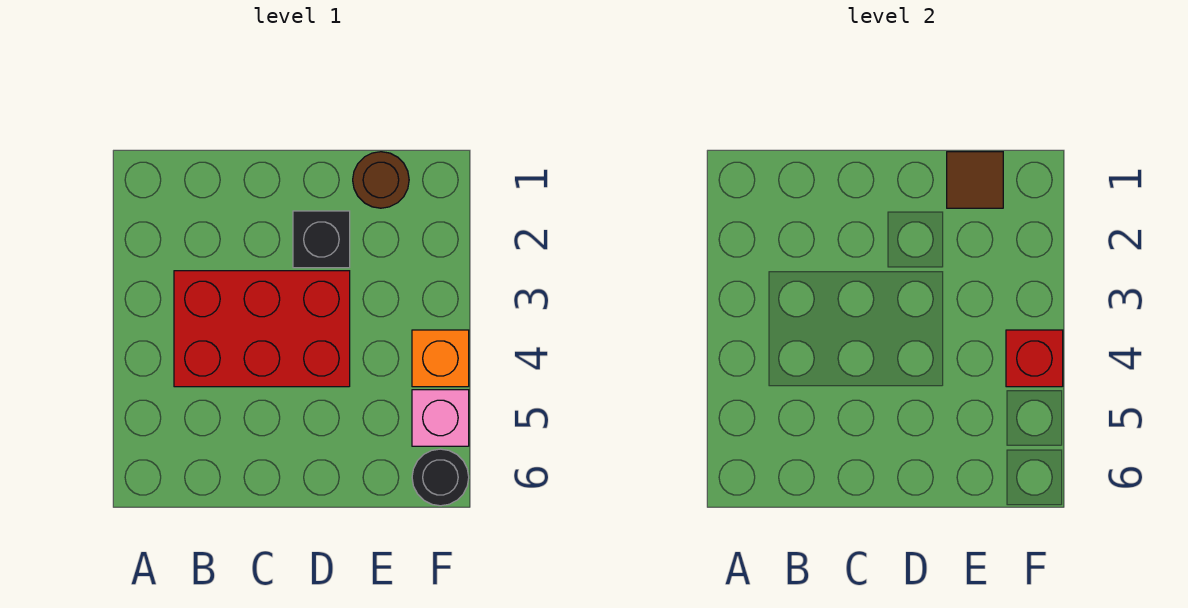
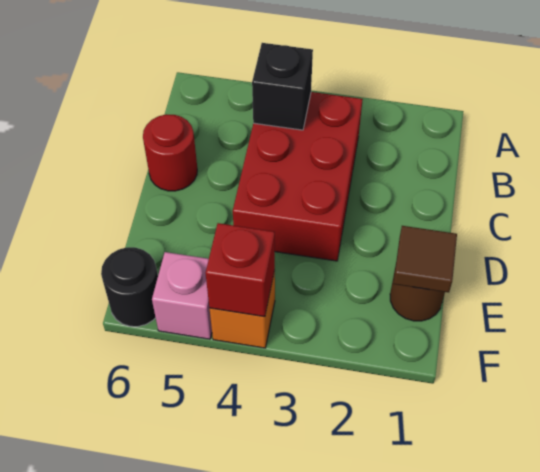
none -> red 1x1 round brick [143,114,197,191]
black 1x1 brick [293,211,350,268] -> black 1x1 brick moved to [252,43,313,130]

